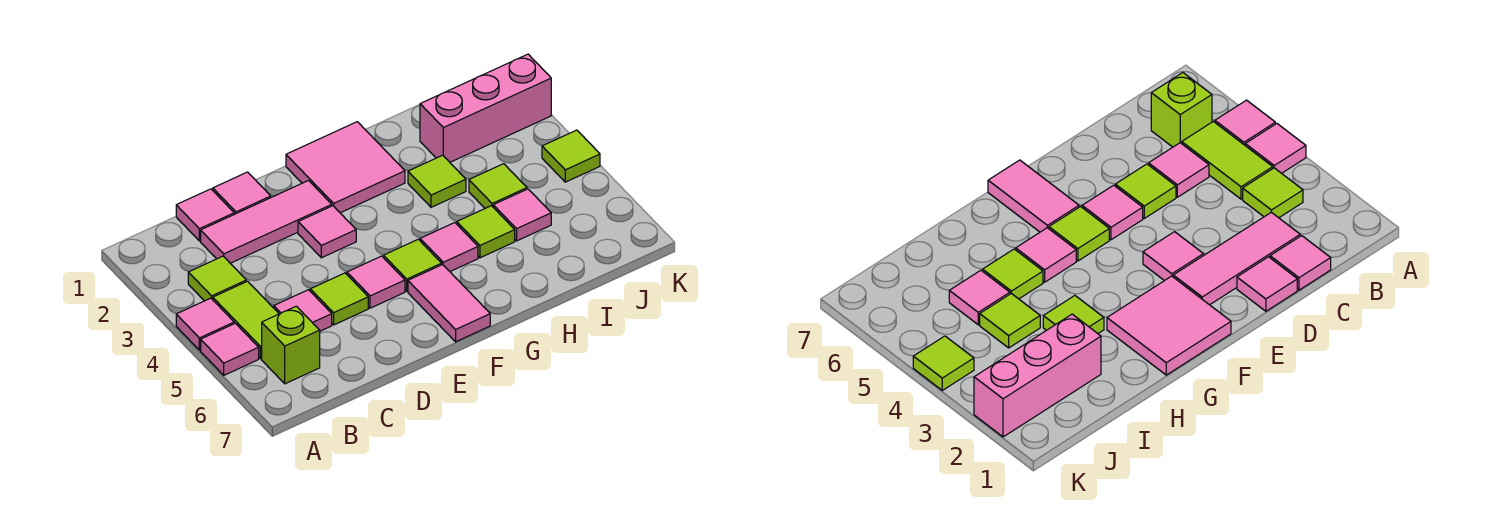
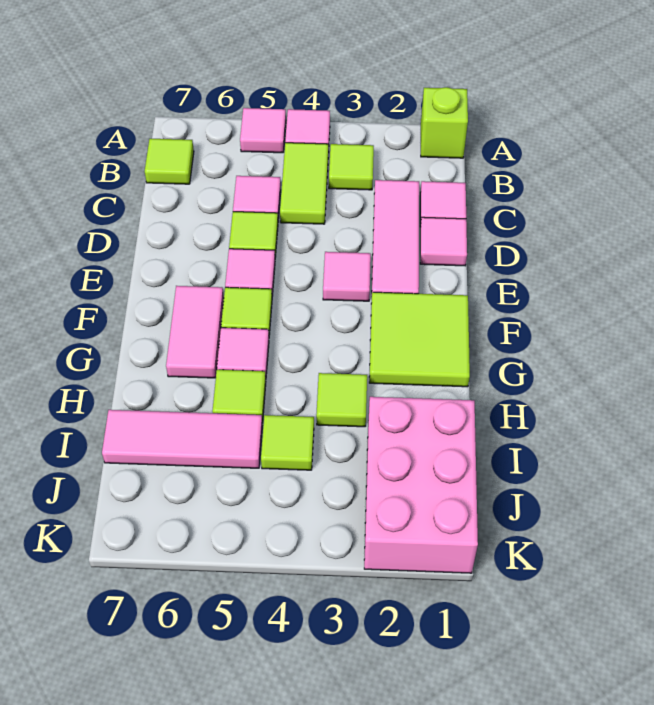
lime 1x2 tile [213,281,279,359] -> lime 1x2 tile turned to [280,143,328,224]
lime 1x1 brick [262,306,320,384] -> lime 1x1 brick moved to [421,87,468,158]
pink 2x2 tile [286,122,405,213] -> lime 2x2 tile [369,292,470,387]
pink 1x2 tile [408,265,490,342] -> pink 1x2 tile turned to [166,286,224,378]
pink 1x3 brick [420,54,551,162] -> pink 2x3 brick [364,397,478,573]
pink 1x1 tile [493,189,551,241] -> pink 1x3 tile [102,410,262,468]
lime 1x1 tile [542,130,600,182] -> lime 1x1 tile moved to [145,139,194,184]

